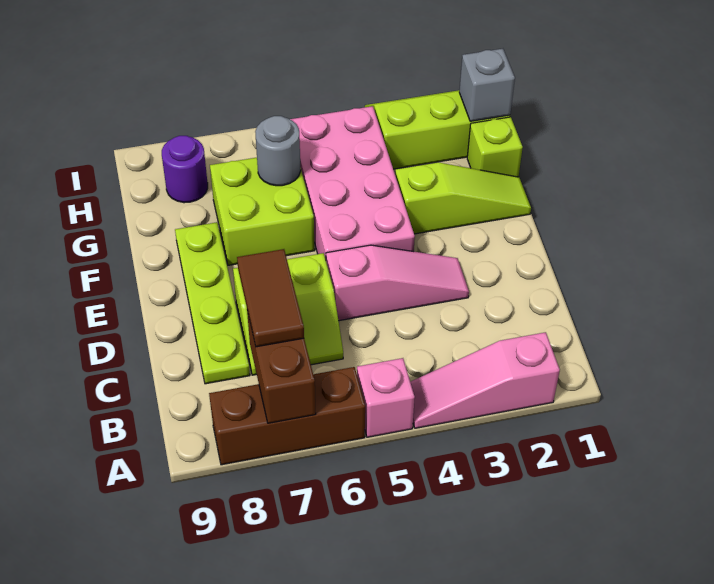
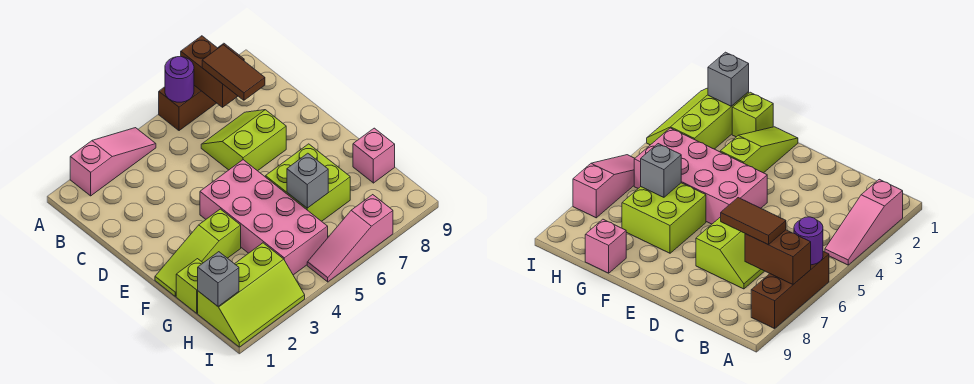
pink 1x1 brick [357,358,415,437] -> pink 1x1 brick moved to [353,128,395,183]
lime 1x4 plate [175,222,250,384] -> none
pink 1x3 slope [326,245,469,321] -> pink 1x3 slope moved to [307,195,393,282]
grey 1x1 round brick [255,116,301,186] -> grey 1x1 brick [287,153,328,208]
purple 1x1 round brick [162,136,208,203] -> purple 1x1 round brick moved to [165,57,194,102]

